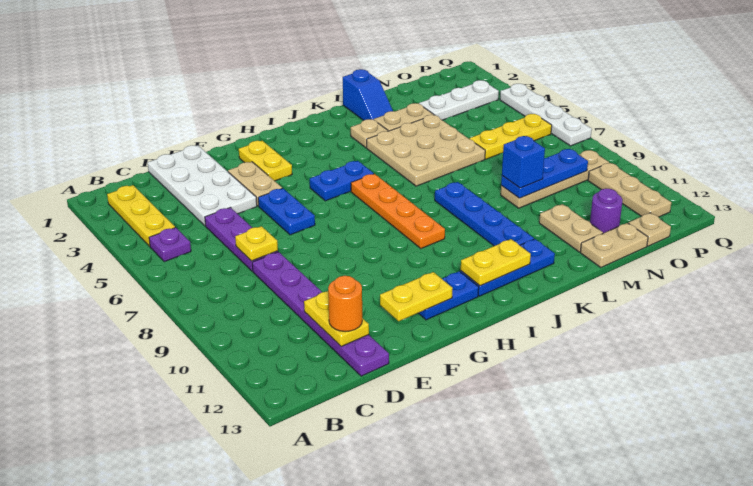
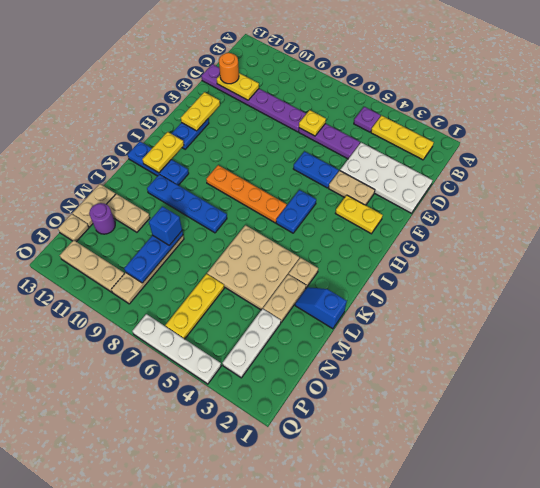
blue 1x3 plate [461,239,555,296] -> blue 1x3 plate turned to [128,142,189,185]

